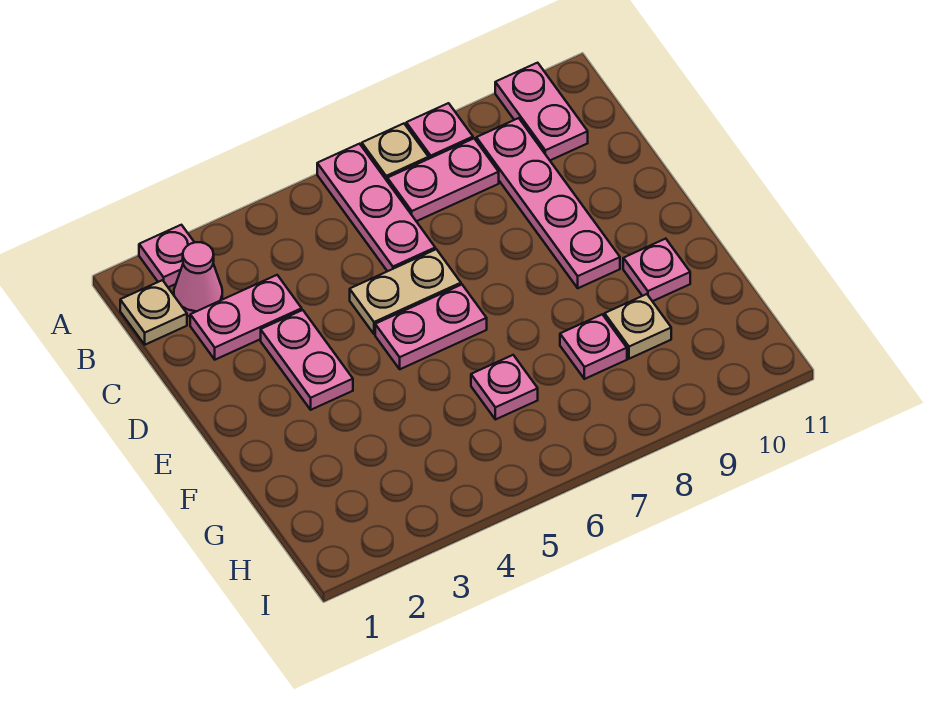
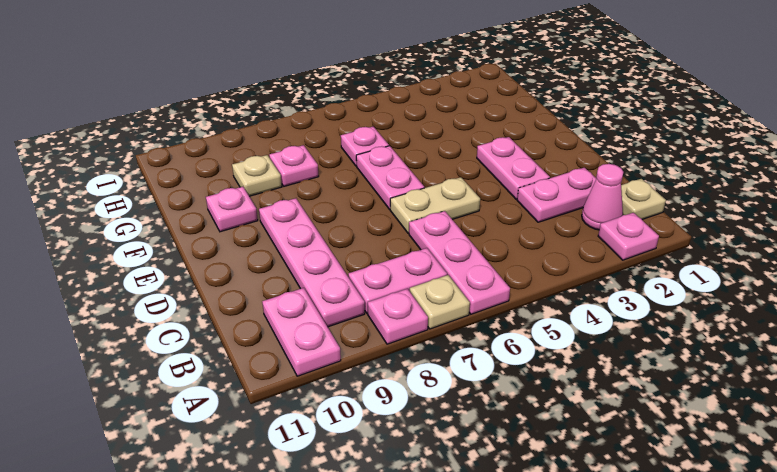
pink 1x2 plate [375,285,487,369] -> pink 1x2 plate turned to [356,146,424,209]

